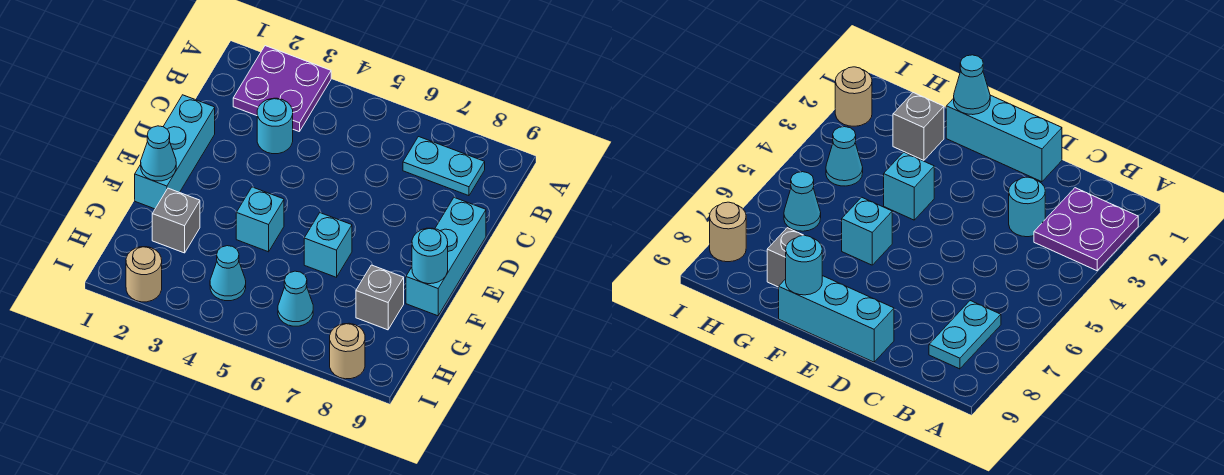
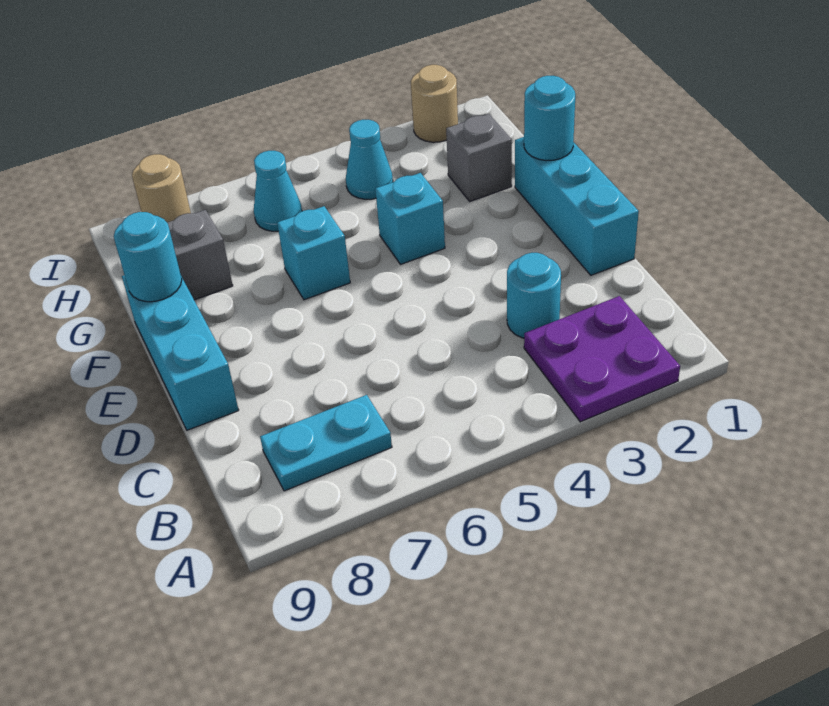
cyan 1x1 cone [141,126,176,181] -> cyan 1x1 round brick [524,76,575,161]

